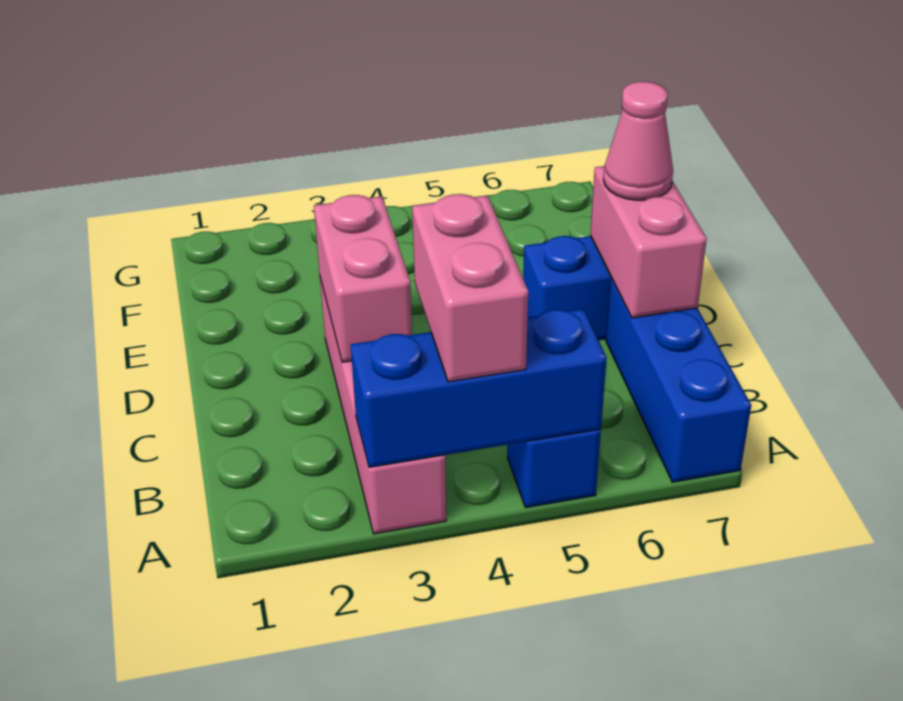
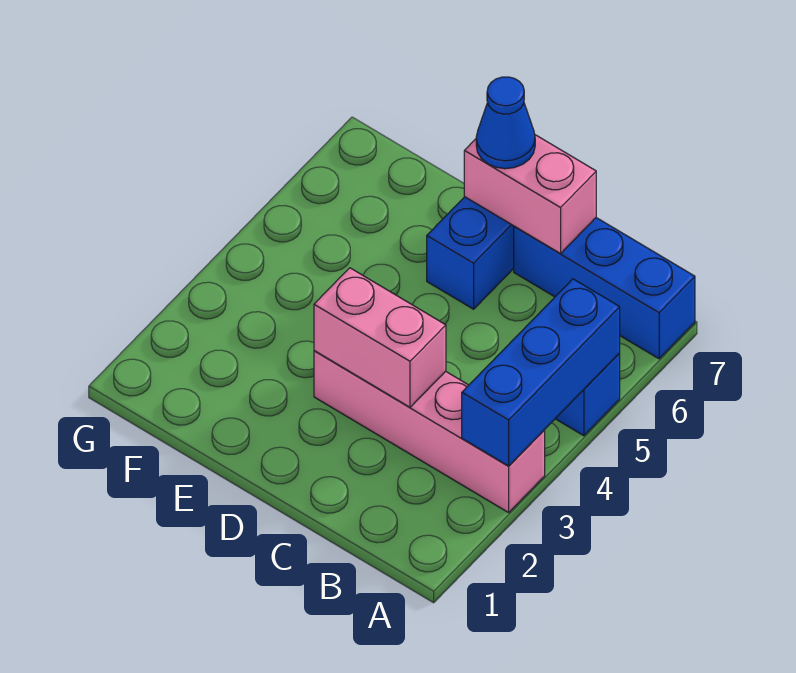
pink 1x2 brick [412,194,528,382] -> none
pink 1x1 cone [603,82,673,200] -> blue 1x1 cone [476,77,535,169]

